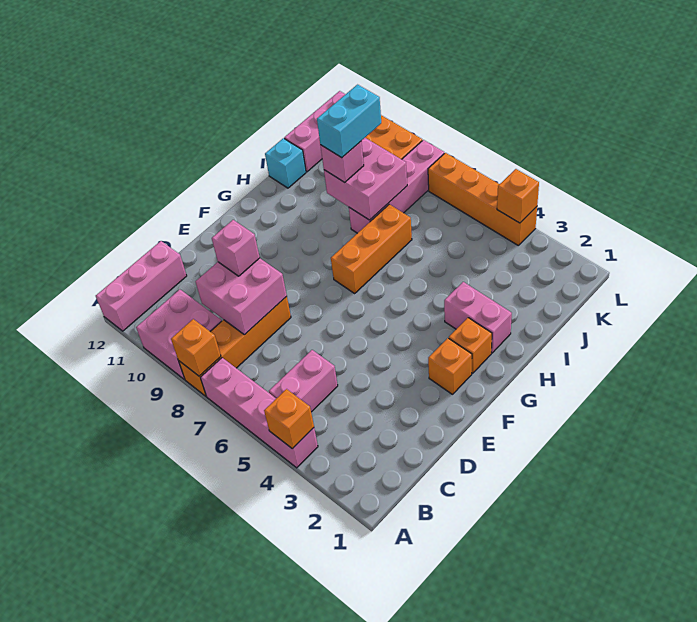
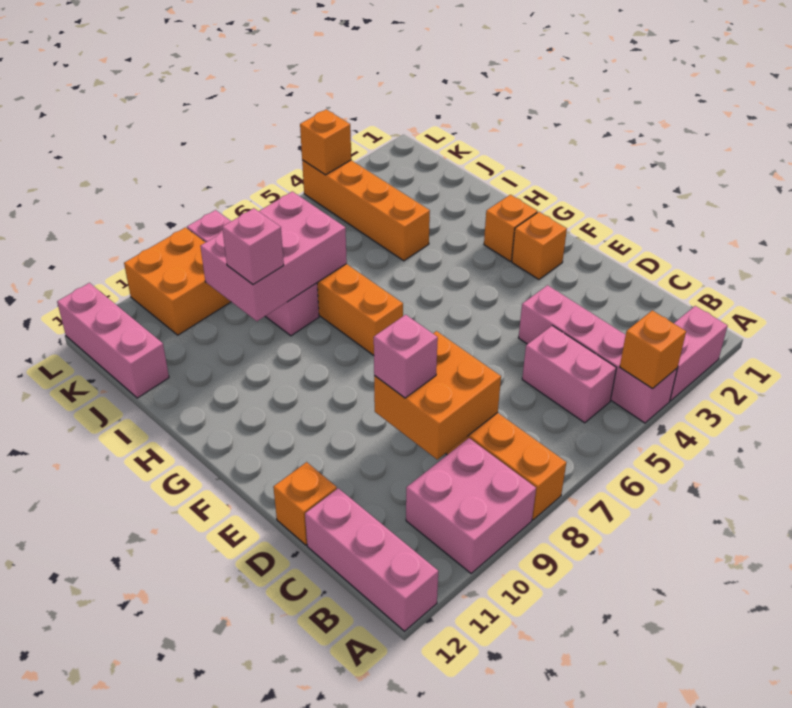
pink 1x4 brick [201,358,318,468] -> pink 1x4 brick turned to [519,285,677,423]
orange 1x1 brick [171,319,221,376] -> orange 1x1 brick moved to [273,462,337,545]
pink 2x2 brick [196,258,287,335] -> orange 2x2 brick [374,331,501,460]
pink 1x2 brick [444,282,512,353] -> pink 1x2 brick moved to [670,306,728,401]
pink 2x2 brick [324,138,407,220] -> pink 2x3 brick [200,191,347,321]
cyan 1x2 brick [317,85,381,158] -> none
cyan 1x1 brick [265,138,306,188] -> none
orange 1x4 brick [428,153,537,246] -> orange 1x4 brick turned to [302,160,430,261]

